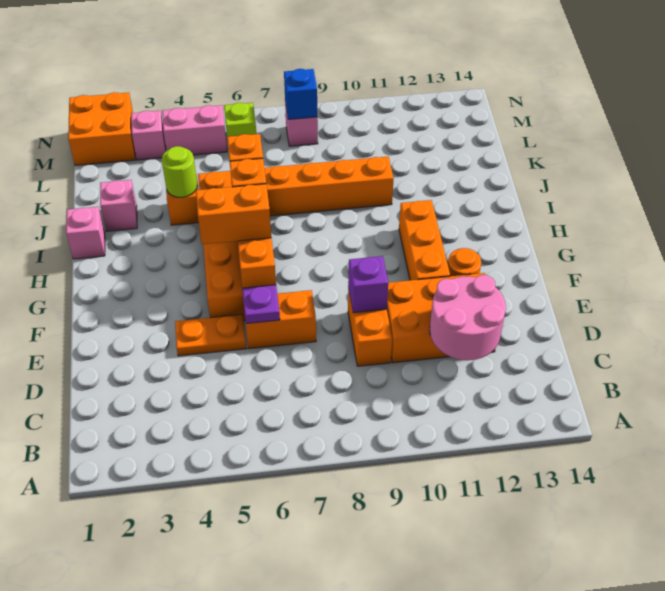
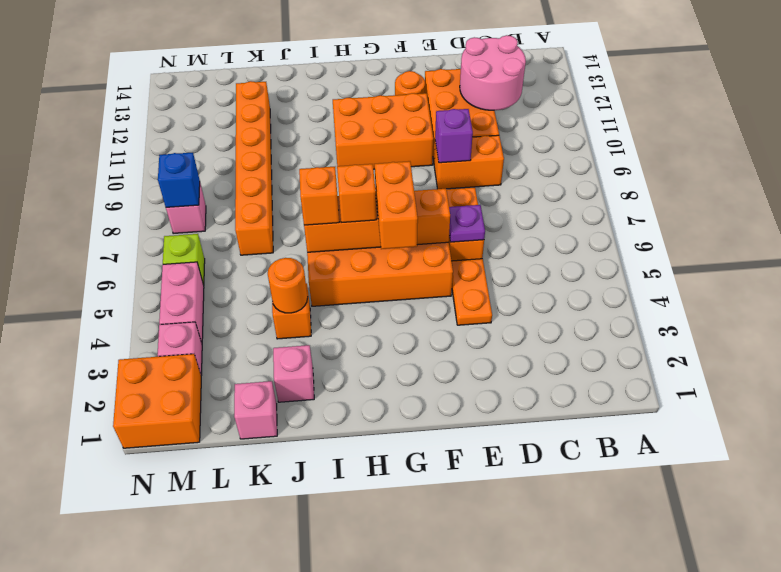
orange 1x3 brick [399,200,450,280] -> orange 2x3 brick [333,93,433,169]
pink 1x1 brick [66,207,105,259] -> pink 1x1 brick moved to [234,381,277,439]
lime 1x1 round brick [162,146,197,197] -> orange 1x1 round brick [268,258,308,313]
orange 1x6 brick [198,157,394,216] -> orange 1x6 brick moved to [235,81,273,255]

